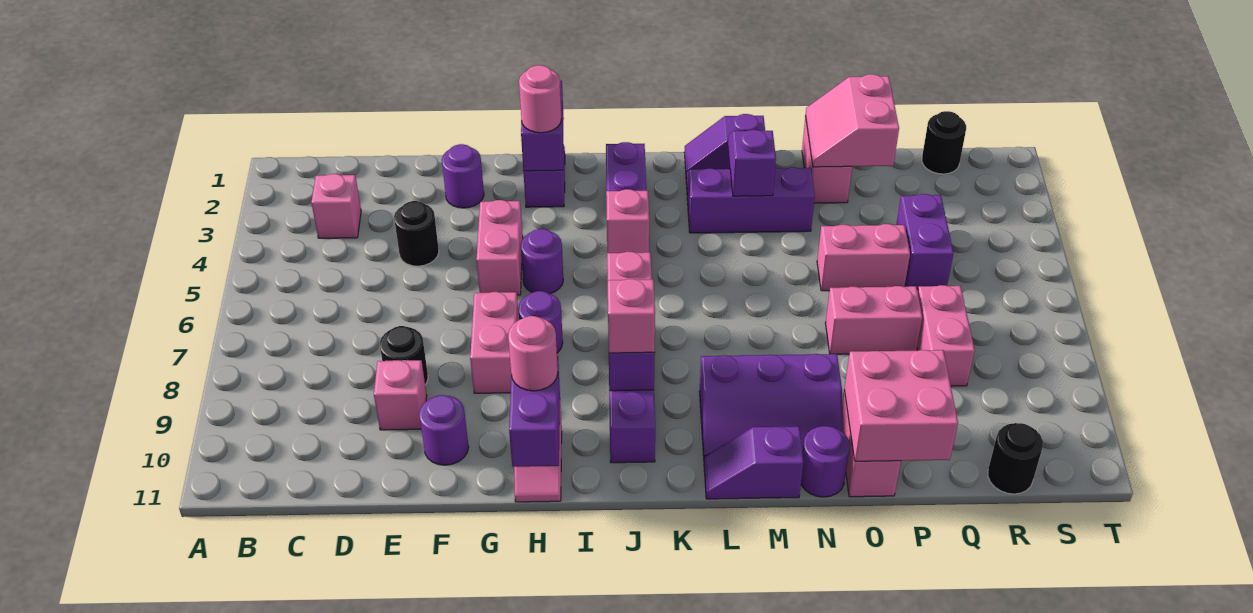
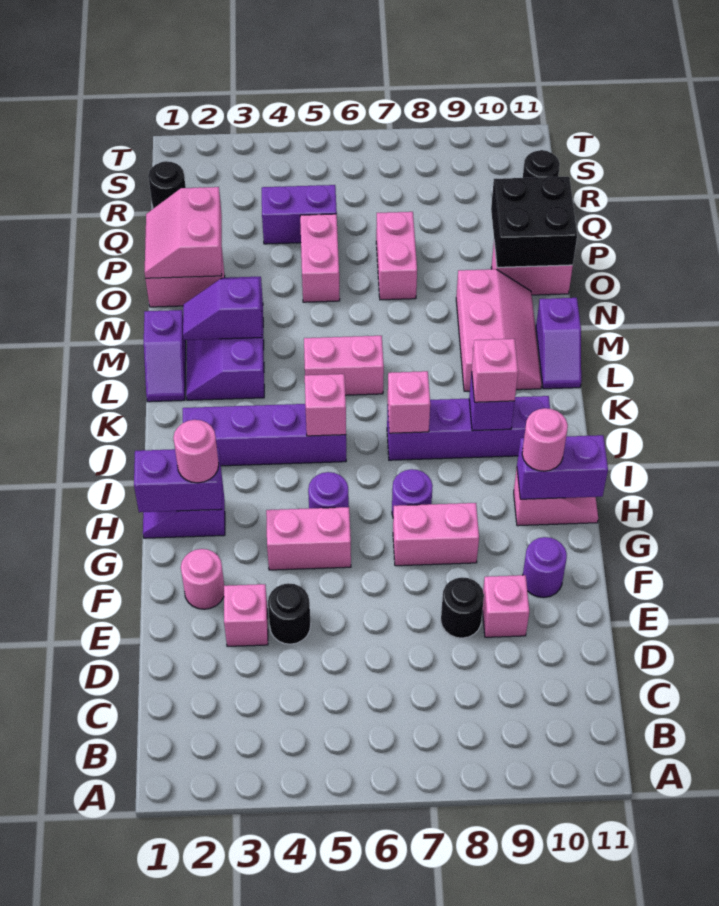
pink 1x1 brick [311,174,361,238] -> pink 1x1 brick moved to [224,584,268,646]
purple 1x1 round brick [442,144,484,208] -> pink 1x1 round brick [181,549,224,609]
purple 2x3 slope [699,354,842,457] -> pink 2x3 slope [456,269,542,391]
purple 1x1 round brick [801,426,850,497] -> none
pink 2x2 slope [805,74,899,167] -> pink 2x2 slope turned to [145,187,222,278]
pink 2x2 brick [844,350,958,461] -> black 2x2 brick [491,177,577,267]
pink 1x2 brick [917,285,975,386] -> pink 1x2 brick moved to [304,336,384,395]

